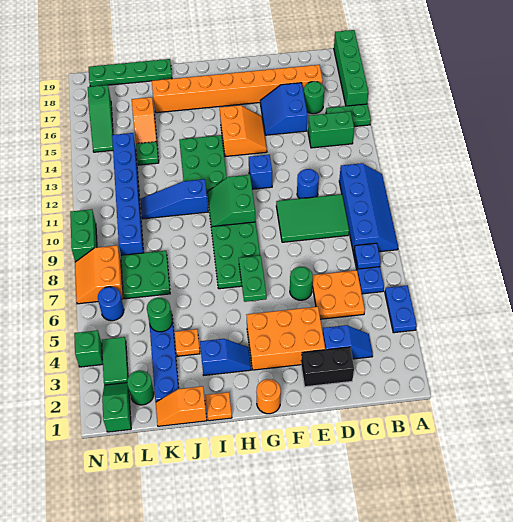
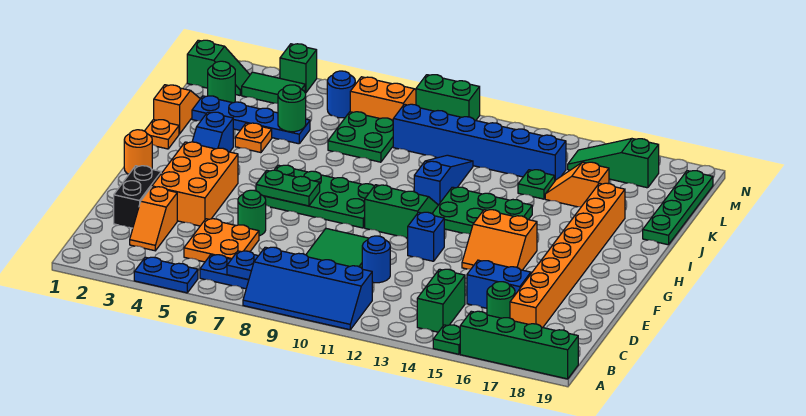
green 1x2 plate [326,104,371,127] -> green 1x1 plate [433,325,460,354]
blue 1x2 slope [323,325,373,359] -> orange 1x2 slope [130,187,177,251]
green 2x3 plate [211,222,260,289] -> green 2x4 plate [264,165,374,228]

